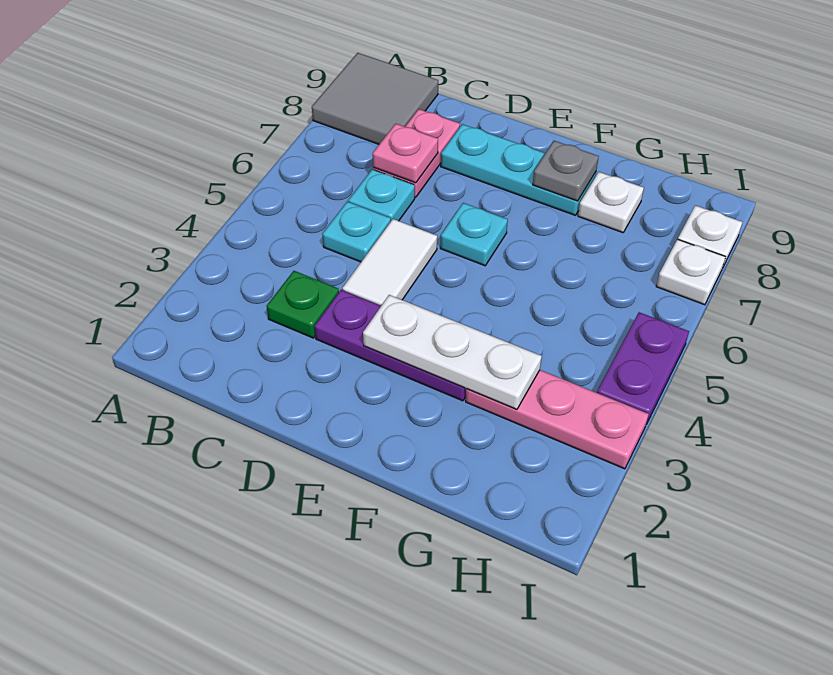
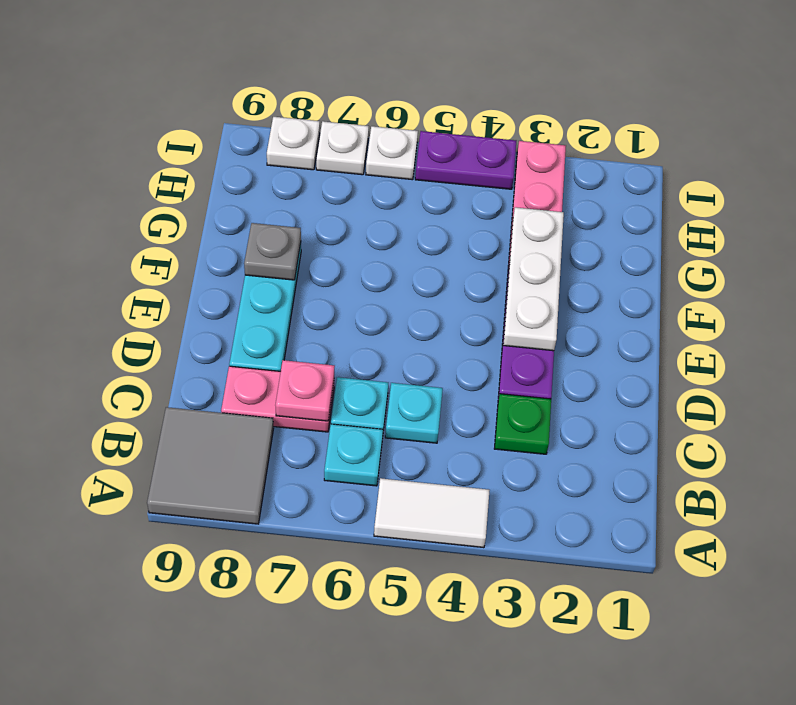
white 1x2 tile [342,219,437,306] -> white 1x2 tile moved to [374,478,490,548]
cyan 1x1 plate [440,203,508,266] -> cyan 1x1 plate moved to [324,424,383,486]
white 1x1 plate [578,172,644,233] -> white 1x1 plate moved to [366,126,418,180]

